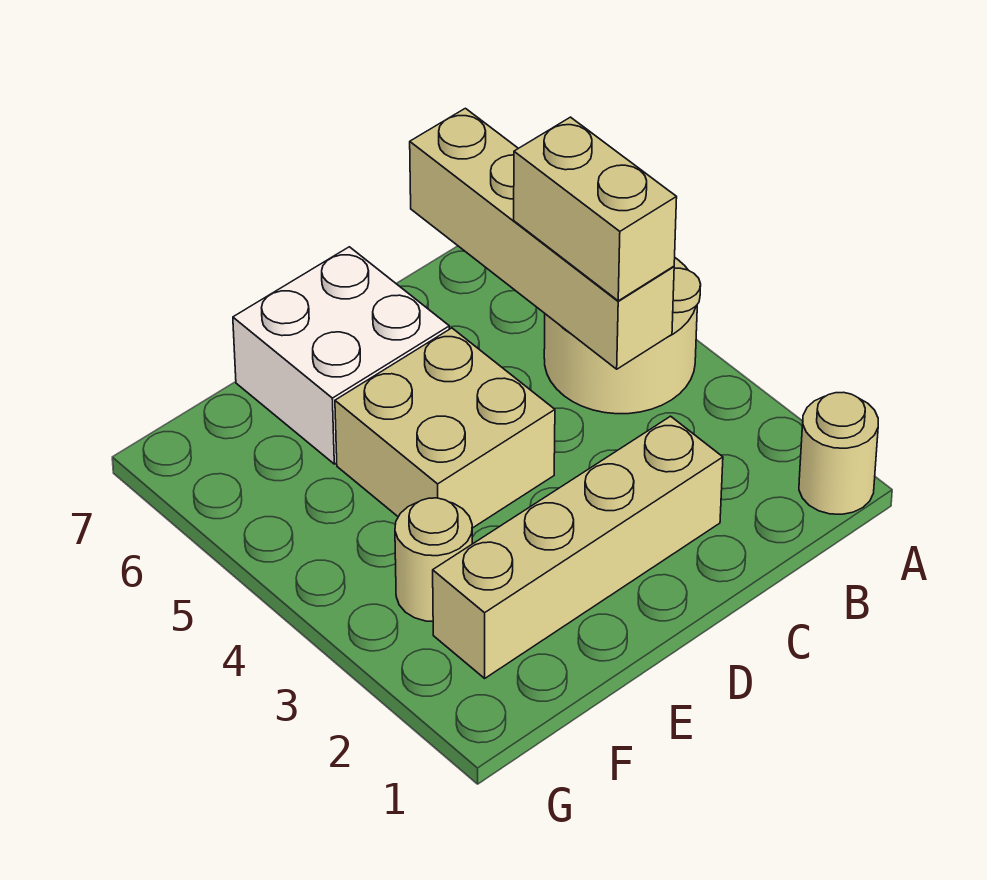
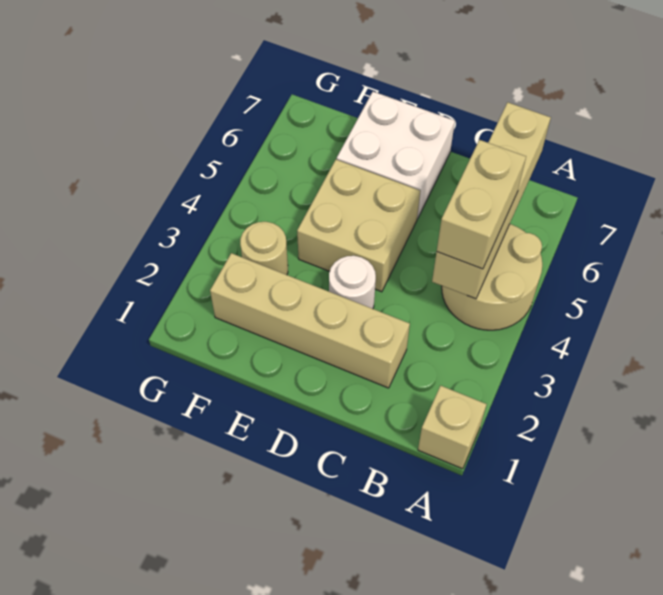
tan 1x1 round brick [799,392,878,514] -> tan 1x1 brick [418,386,487,469]
none -> white 1x1 round brick [329,256,376,309]

